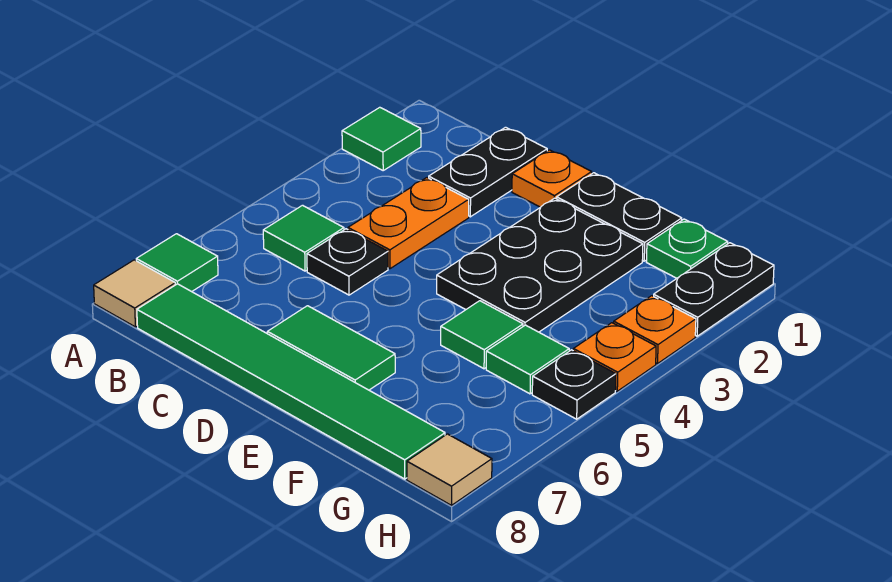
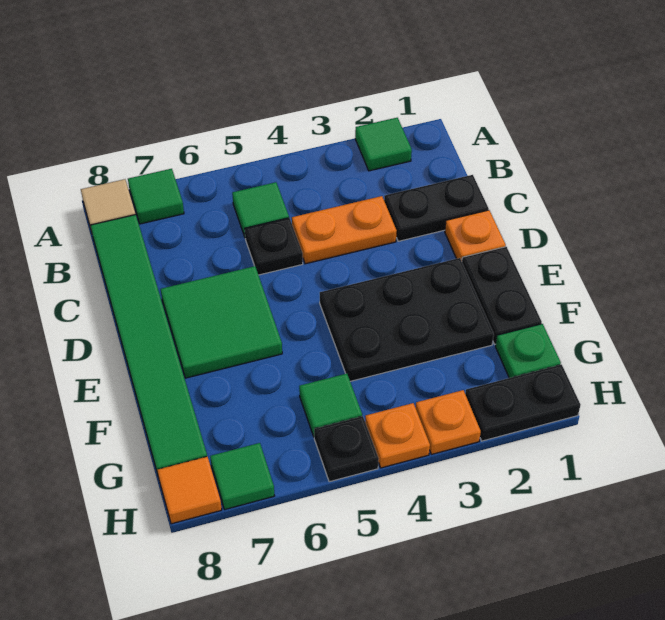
green 1x2 tile [267,306,395,390] -> green 2x2 tile [161,266,282,378]
green 1x1 tile [441,301,523,369] -> green 1x1 tile moved to [210,443,274,509]
tan 1x1 tile [407,434,492,505] -> orange 1x1 tile [157,457,222,524]

